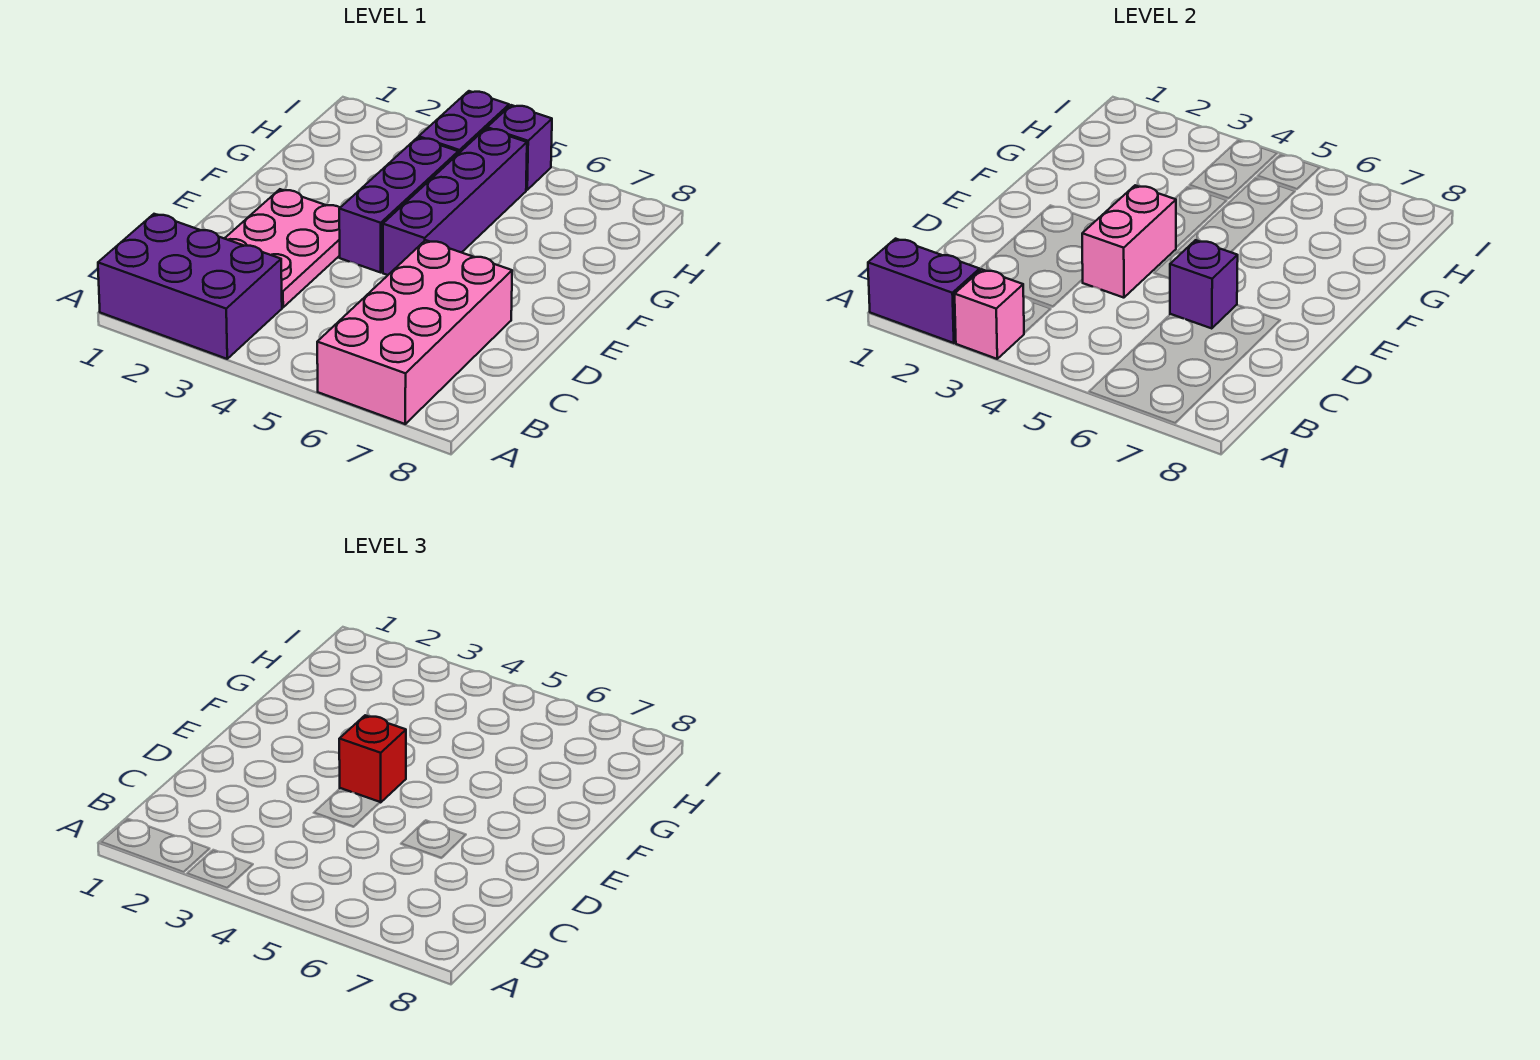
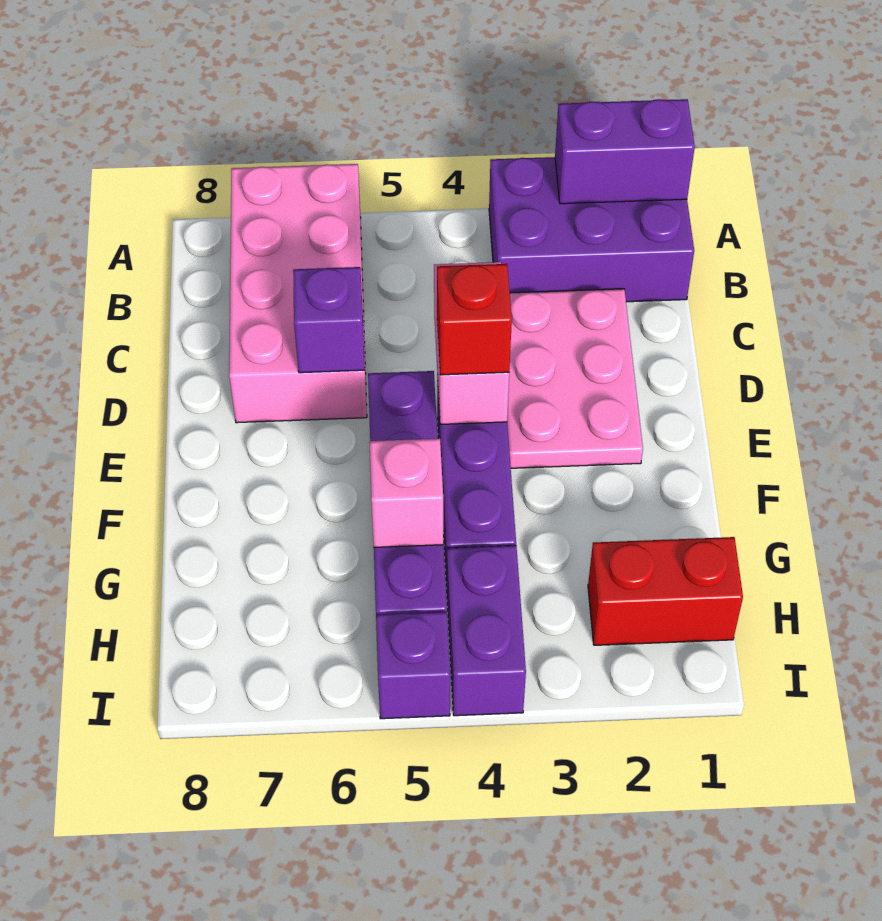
pink 1x1 brick [955,269,1024,359] -> pink 1x1 brick moved to [370,438,443,547]
none -> red 1x2 brick [588,537,743,645]

